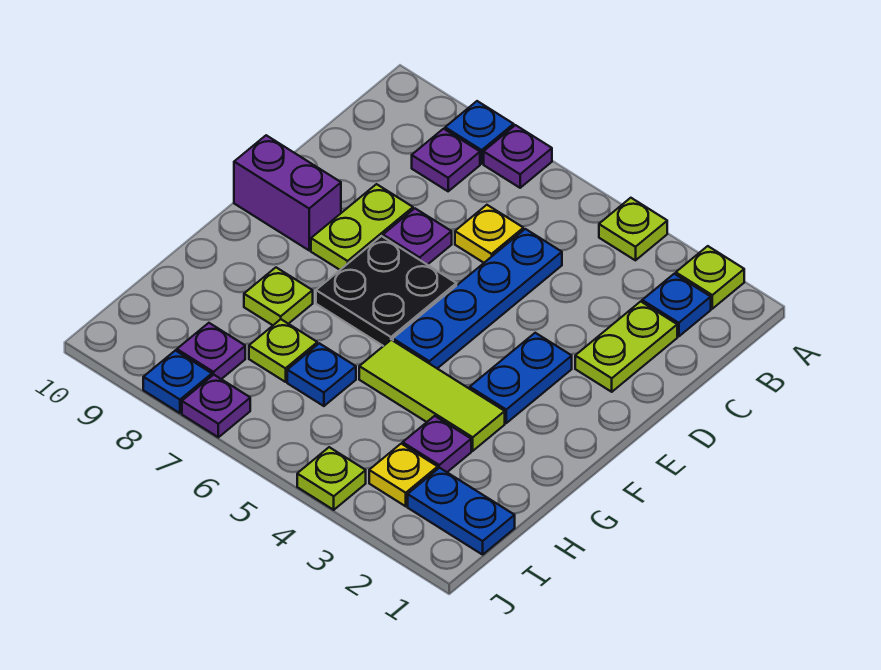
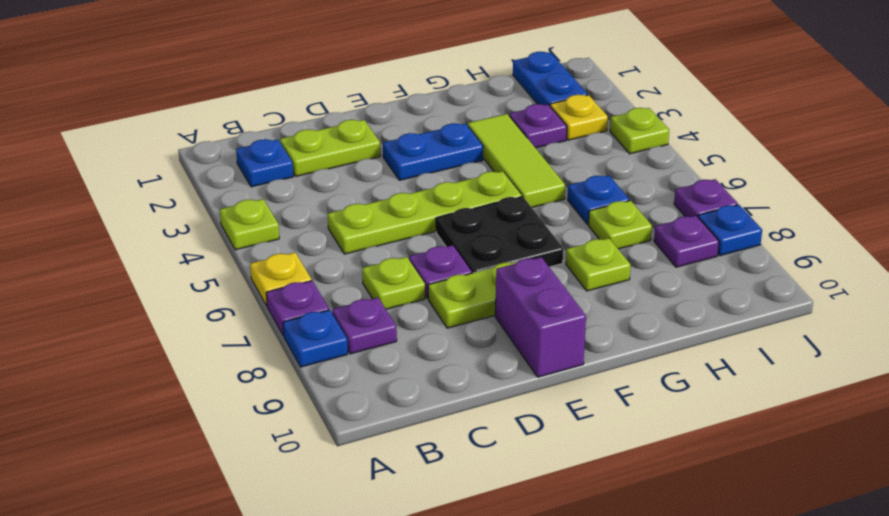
lime 1x1 plate [676,246,744,309] -> lime 1x1 plate moved to [362,257,425,309]
blue 1x4 plate [393,229,562,368] -> lime 1x4 plate [328,171,522,254]
yellow 1x1 plate [455,205,523,263] -> yellow 1x1 plate moved to [250,253,312,306]

